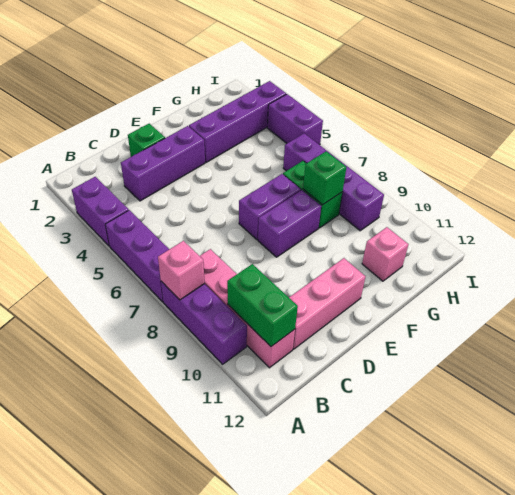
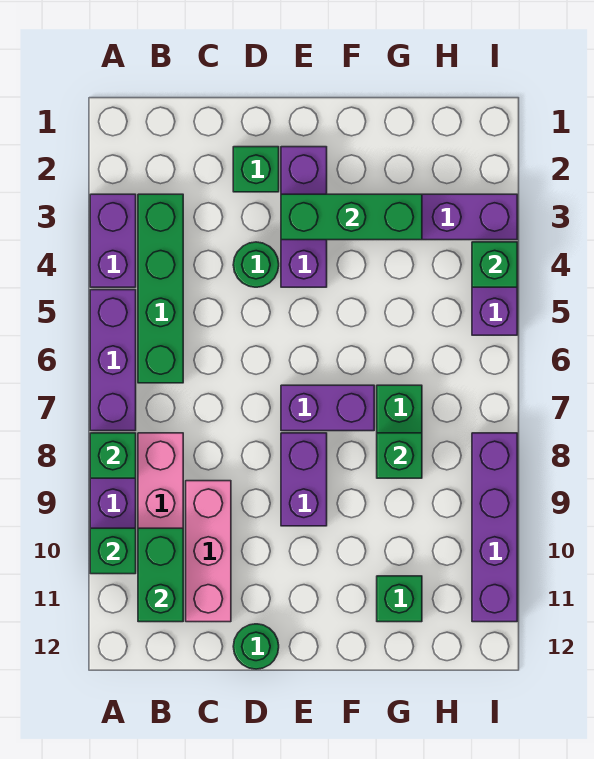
pink 1x1 brick [158,241,204,300] -> green 1x1 brick [90,433,136,478]
none -> green 1x1 brick [90,528,136,574]
none -> green 1x4 brick [138,194,183,383]
purple 1x3 brick [121,126,205,201] -> purple 1x3 brick turned to [281,147,327,287]
pink 1x3 brick [289,258,365,349] -> pink 1x3 brick turned to [186,481,231,622]
none -> green 1x1 round brick [233,242,279,287]
none -> green 1x1 round brick [233,624,279,669]
none -> green 1x3 brick [281,194,422,240]
purple 1x2 brick [258,190,321,257] -> purple 1x2 brick turned to [281,433,327,526]
pink 1x1 brick [362,227,408,281] -> green 1x1 brick [377,576,422,622]
purple 1x4 brick [283,133,384,231] -> purple 1x4 brick moved to [472,433,517,622]
none -> green 1x1 brick [472,242,517,287]

